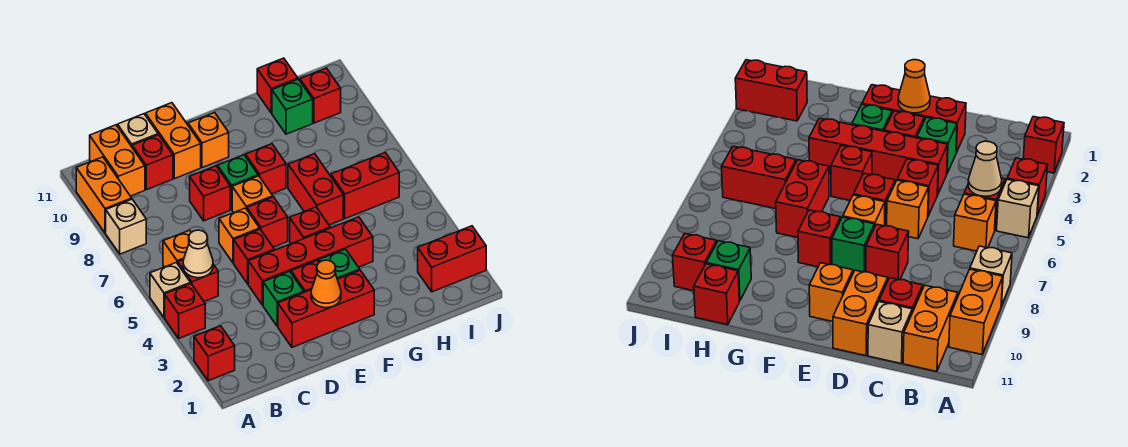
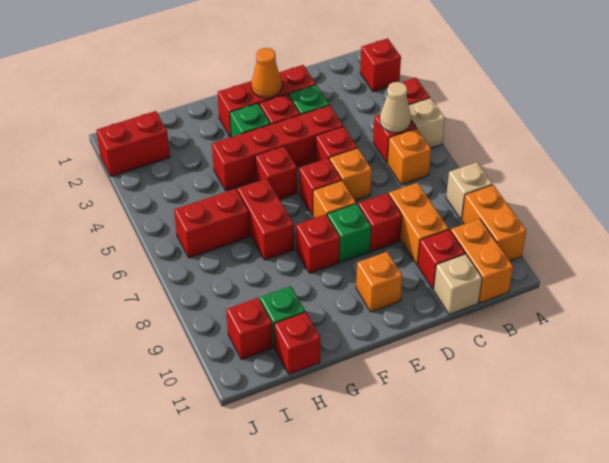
orange 1x2 brick [145,103,201,179] -> orange 1x2 brick moved to [389,183,449,265]

